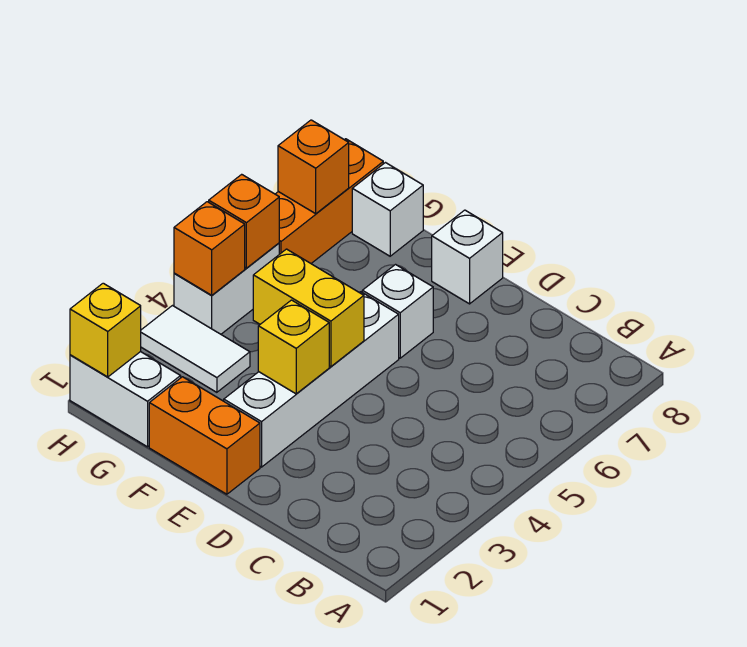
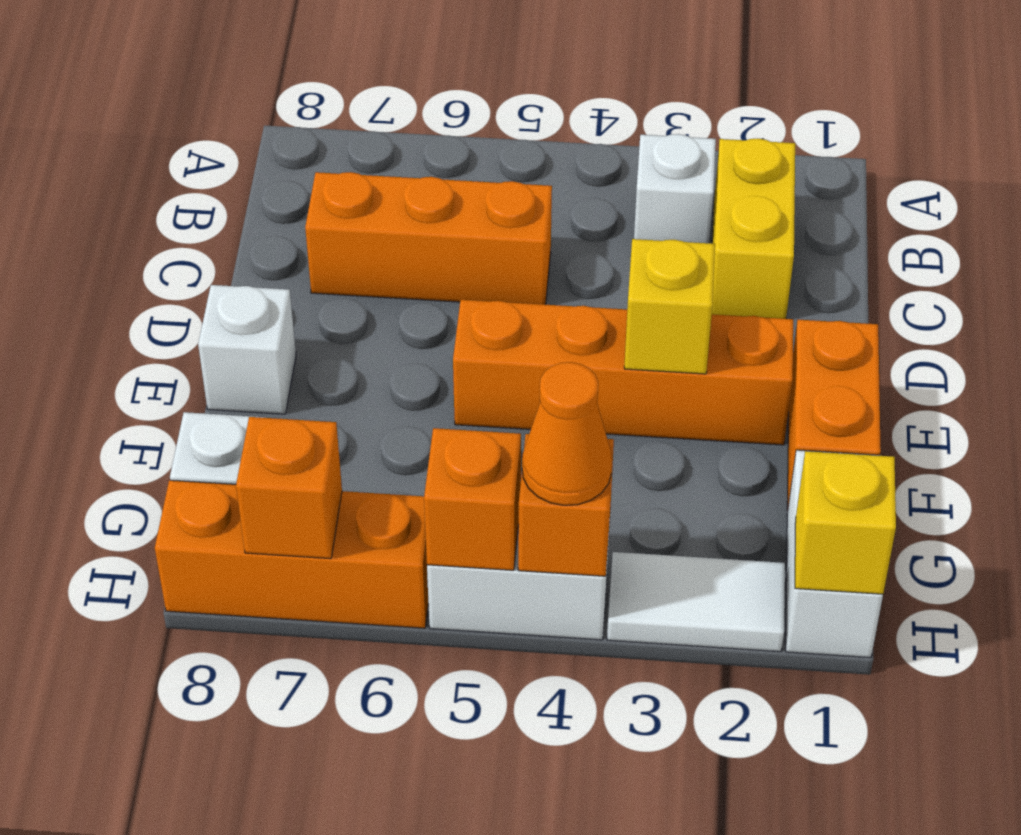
none -> orange 1x3 brick [305,172,552,305]
white 1x4 brick [224,292,399,467] -> orange 1x4 brick [453,300,793,445]
yellow 1x2 brick [253,249,364,367] -> yellow 1x2 brick moved to [712,138,795,319]
white 1x1 brick [362,265,433,358] -> white 1x1 brick moved to [634,134,716,243]
white 1x2 tile [141,306,250,392] -> white 1x2 tile turned to [607,552,785,652]
none -> orange 1x1 cone [522,362,612,505]

